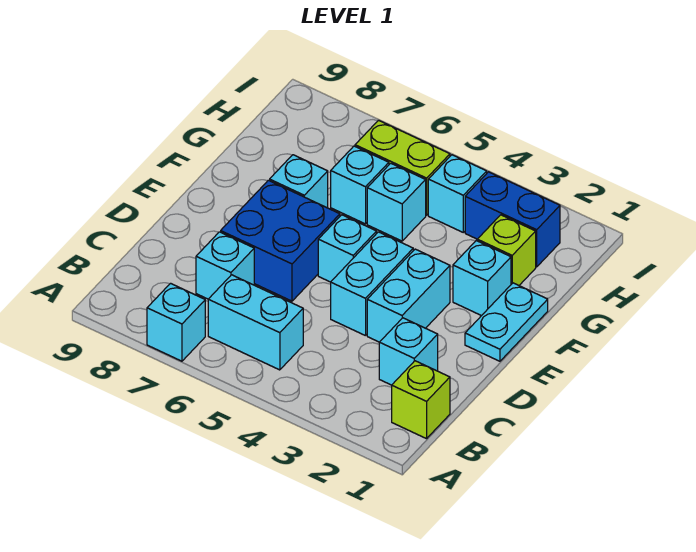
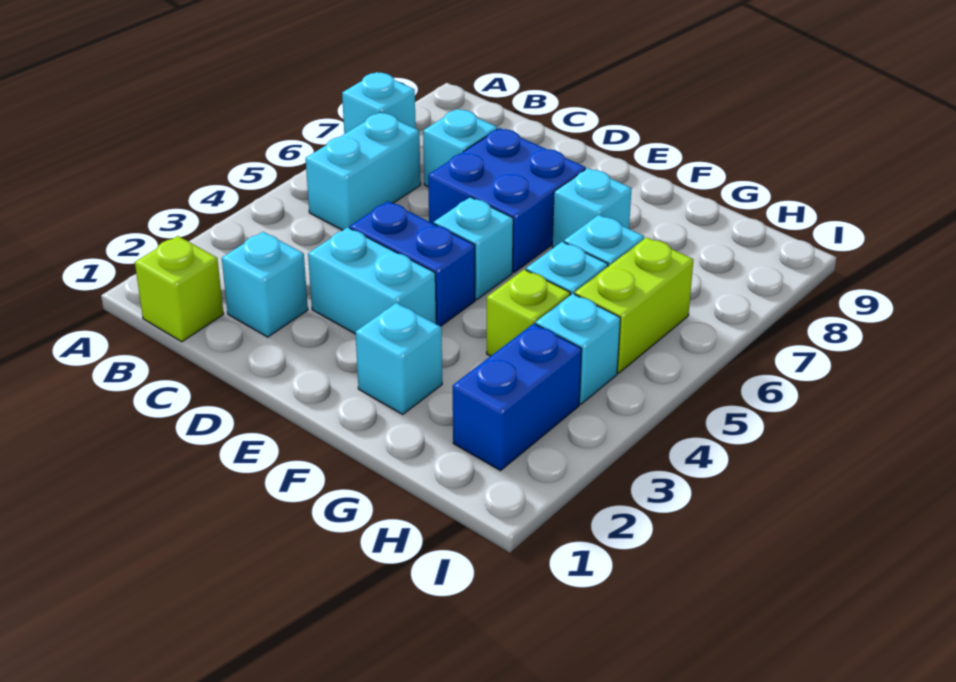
cyan 1x2 brick [331,232,413,336] -> blue 1x2 brick [350,201,475,326]
cyan 1x2 plate [465,283,548,361] -> none
lime 1x1 brick [477,215,536,285] -> lime 1x1 brick moved to [487,269,570,356]

